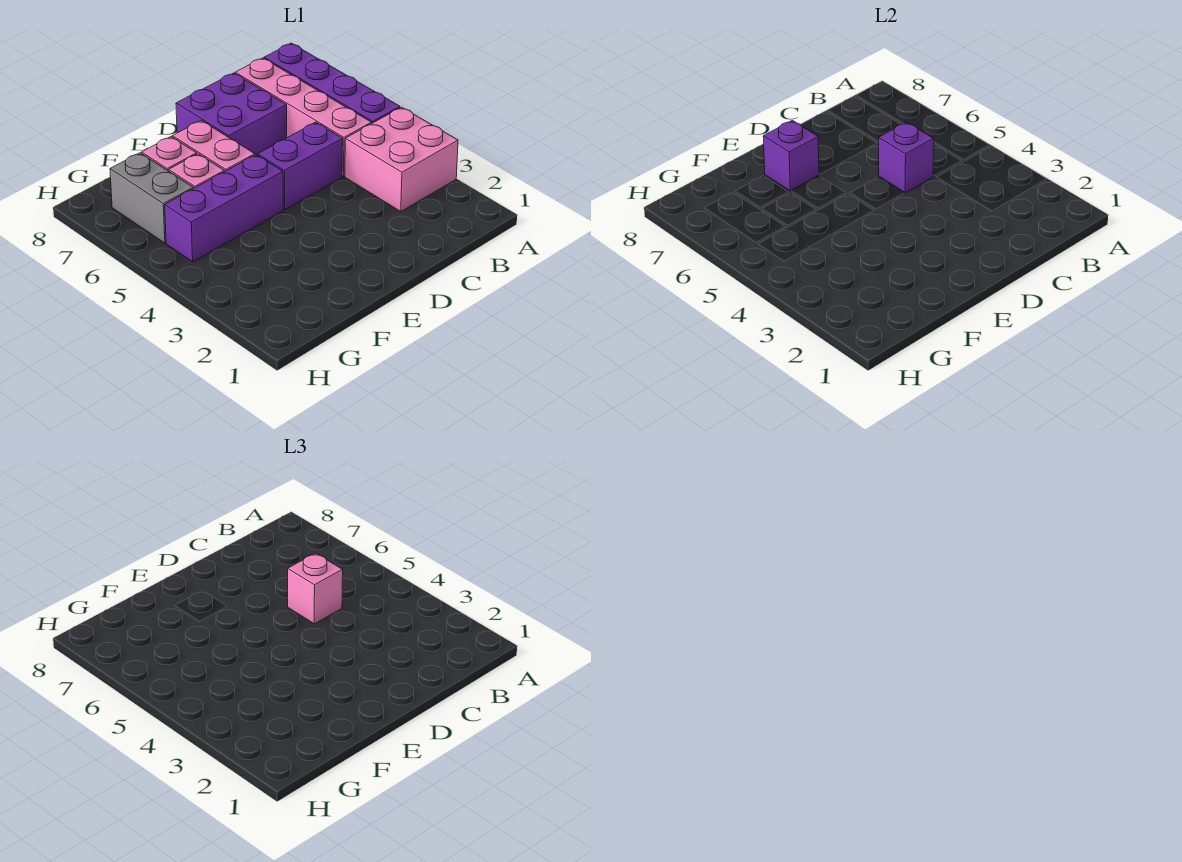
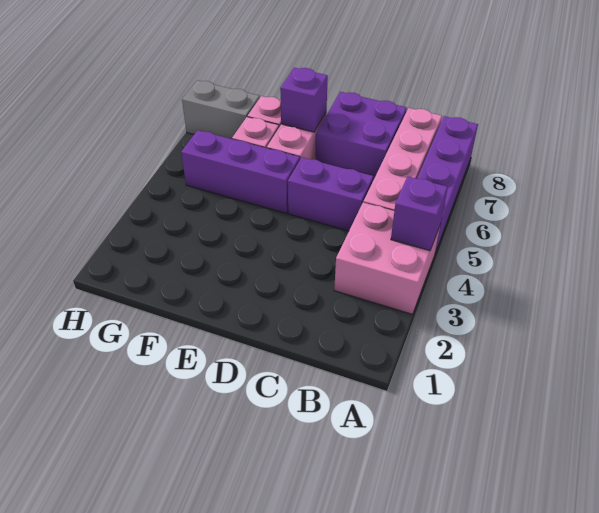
purple 1x1 brick [878,122,934,193] -> purple 1x1 brick moved to [391,177,448,251]
pink 1x1 brick [288,553,343,624] -> none
grey 1x2 brick [110,153,193,243] -> grey 1x2 brick turned to [182,80,260,139]

